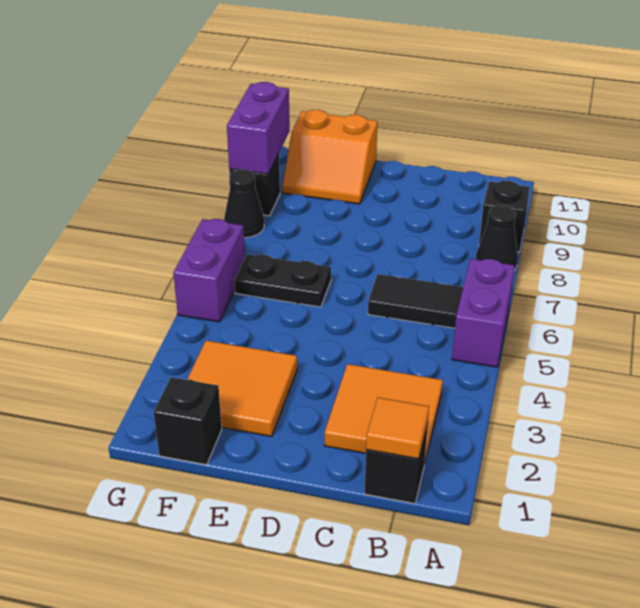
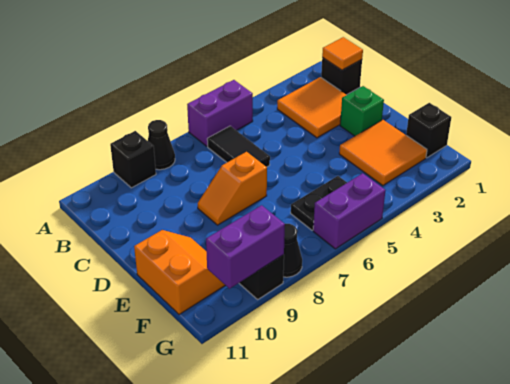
none -> green 1x1 brick [340,86,384,136]
none -> orange 1x2 slope [198,152,267,225]
black 1x2 plate [235,254,331,307] -> black 1x2 plate turned to [291,176,347,230]

